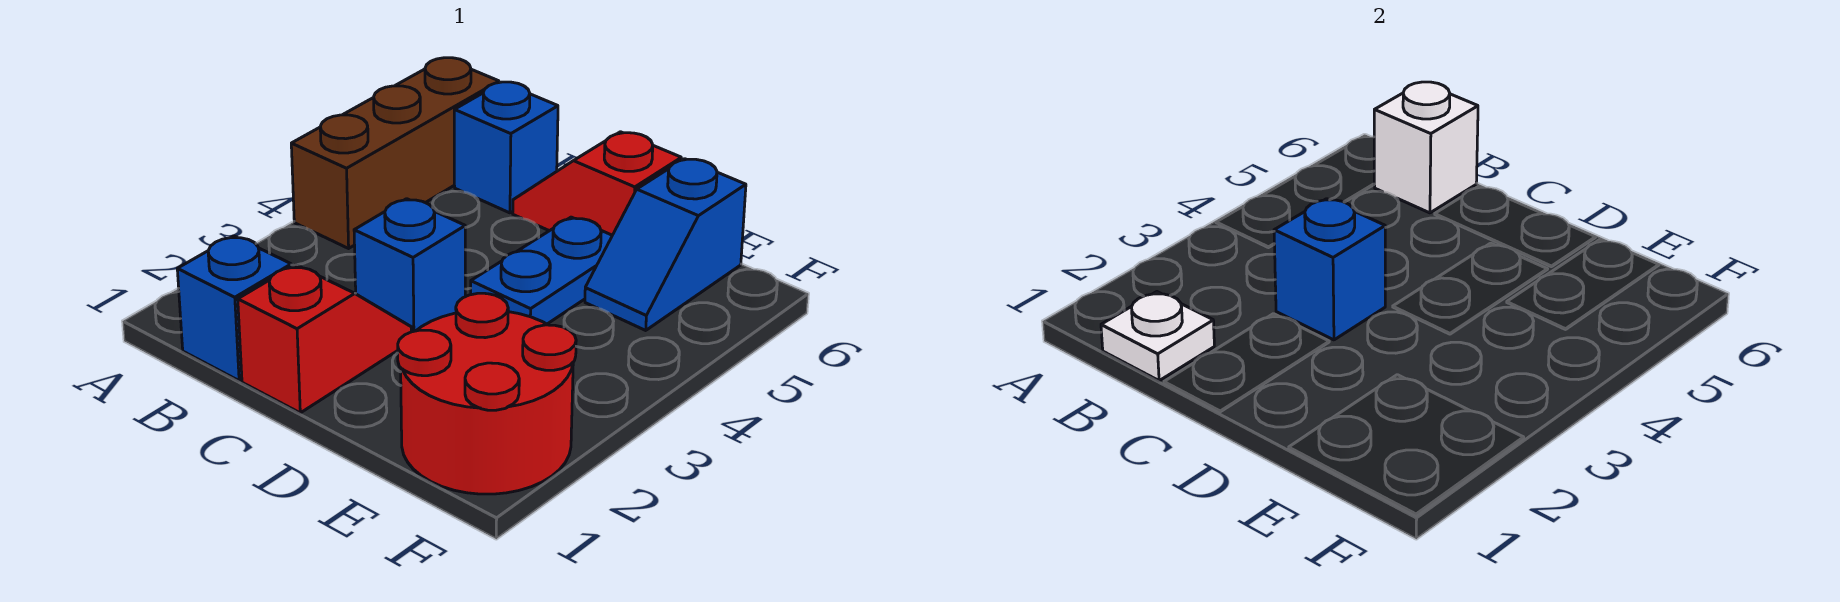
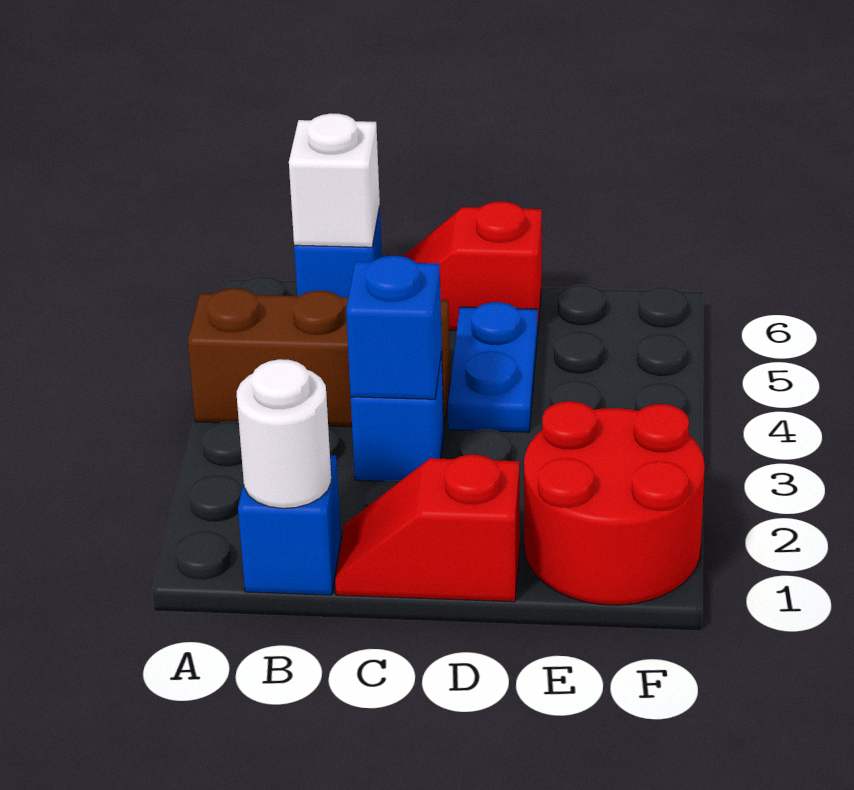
brown 1x3 brick [291,58,499,248] -> brown 1x3 brick turned to [188,288,450,427]
white 1x1 plate [1101,292,1214,381] -> white 1x1 round brick [237,359,331,508]
red 1x2 slope [238,265,411,413] -> red 1x2 slope turned to [335,455,520,602]
blue 1x2 slope [585,159,746,330] -> none

